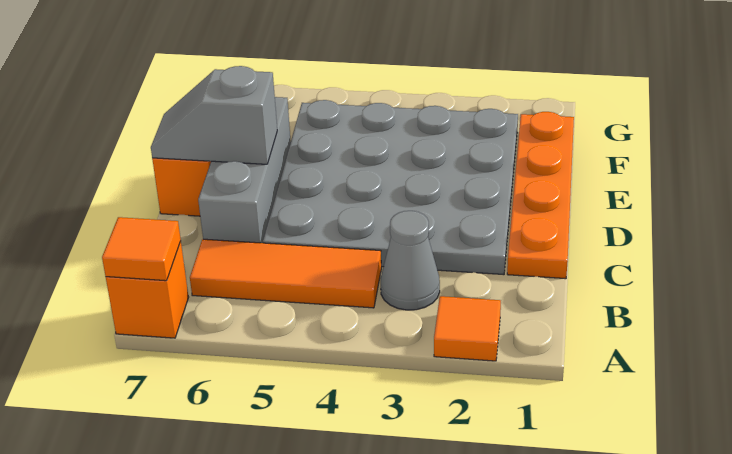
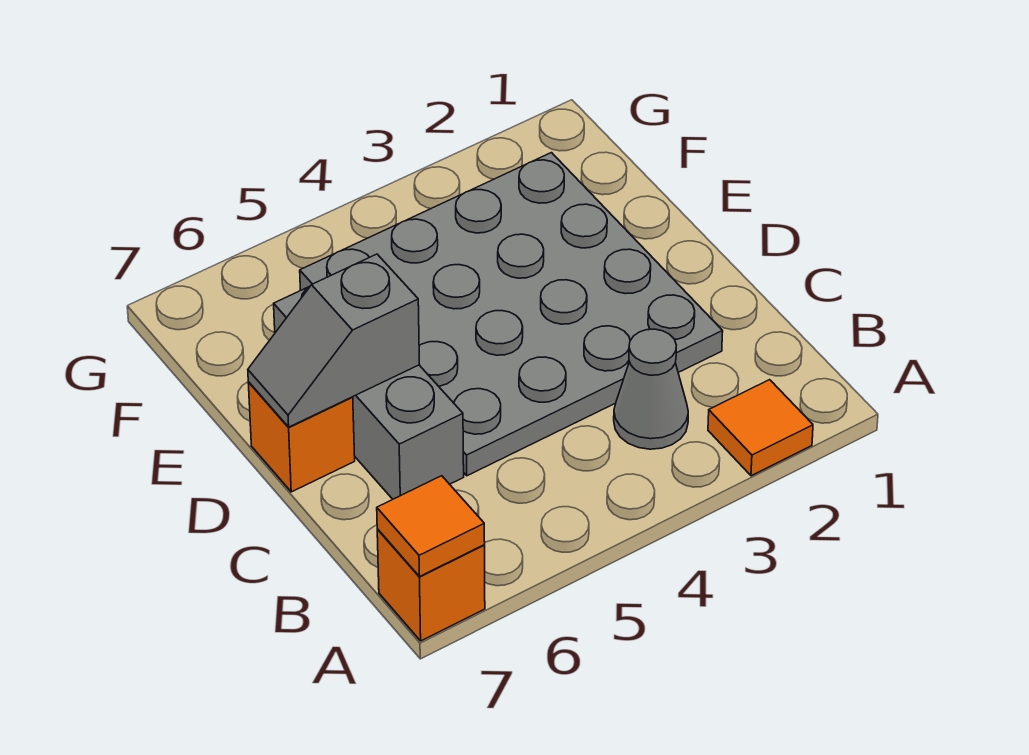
orange 1x3 tile [190,239,381,308] -> none
orange 1x4 plate [507,112,574,279] -> none

